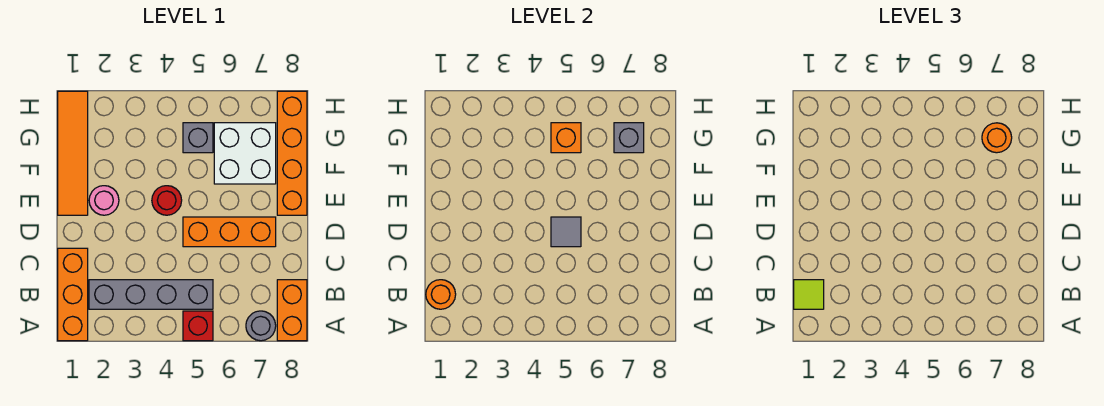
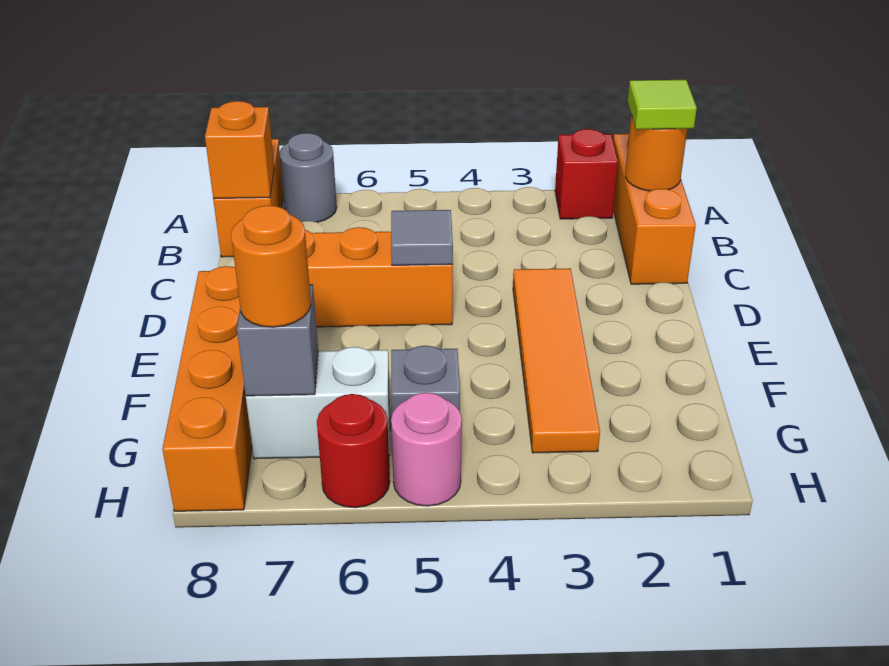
red 1x1 brick [183,311,213,341] -> red 1x1 brick moved to [555,129,618,219]
grey 1x4 brick [89,280,213,309] -> none
orange 1x4 tile [58,91,88,215] -> orange 1x4 tile moved to [513,268,600,453]
pink 1x1 round brick [89,186,119,215] -> pink 1x1 round brick moved to [391,393,462,506]
red 1x1 round brick [152,186,182,215] -> red 1x1 round brick moved to [317,394,390,508]
white 2x2 brick [214,123,276,184] -> white 1x2 brick [246,347,390,459]
orange 1x1 brick [551,123,581,153] -> orange 1x1 brick moved to [205,101,274,199]

